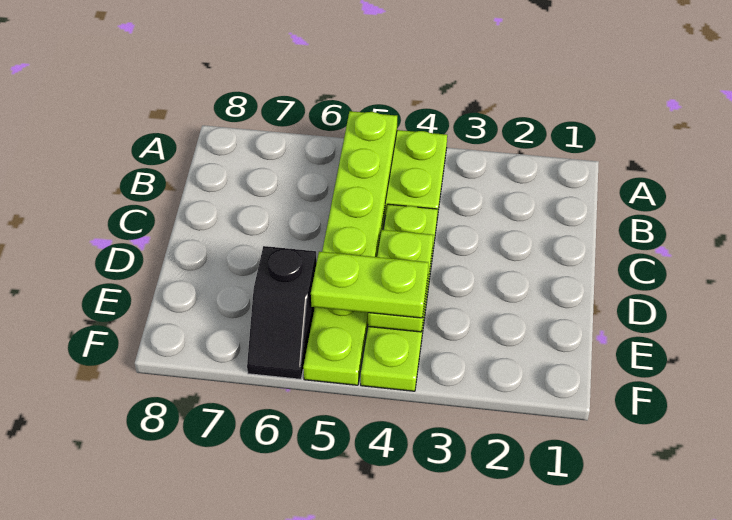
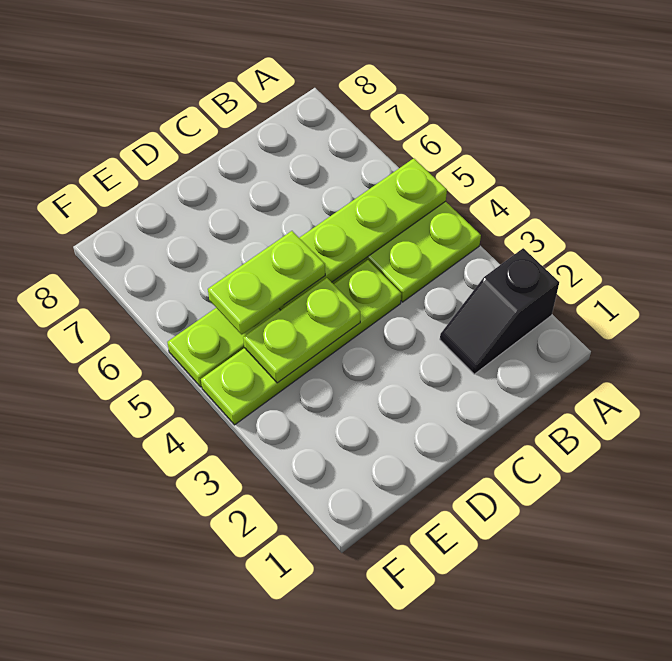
lime 1x2 plate [311,252,428,318] -> lime 1x2 plate turned to [208,231,325,334]
black 1x2 slope [247,246,317,379] -> black 1x2 slope moved to [440,248,559,374]

